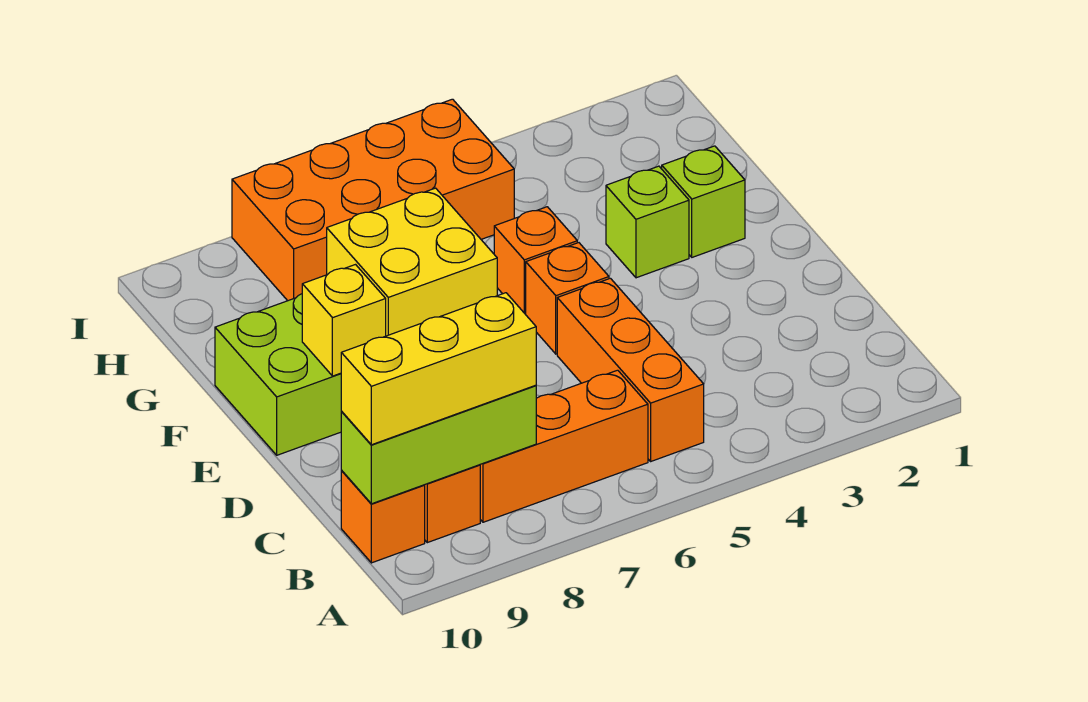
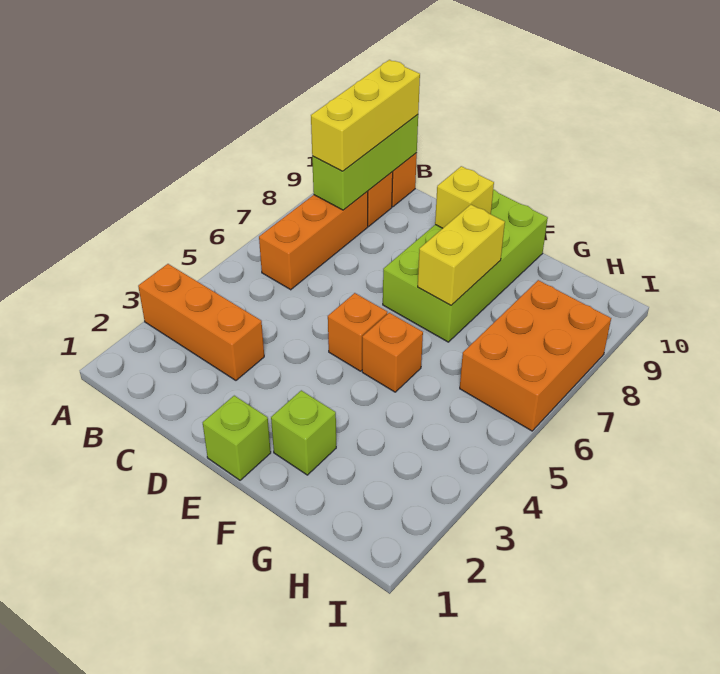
orange 1x3 brick [557,278,704,461] -> orange 1x3 brick moved to [138,264,264,380]
yellow 2x2 brick [327,188,497,336] -> yellow 1x2 brick [418,205,505,305]
lime 1x1 brick [606,166,689,278] -> lime 1x1 brick moved to [203,396,271,480]
orange 2x4 brick [232,99,514,301] -> orange 2x3 brick [460,280,611,431]

